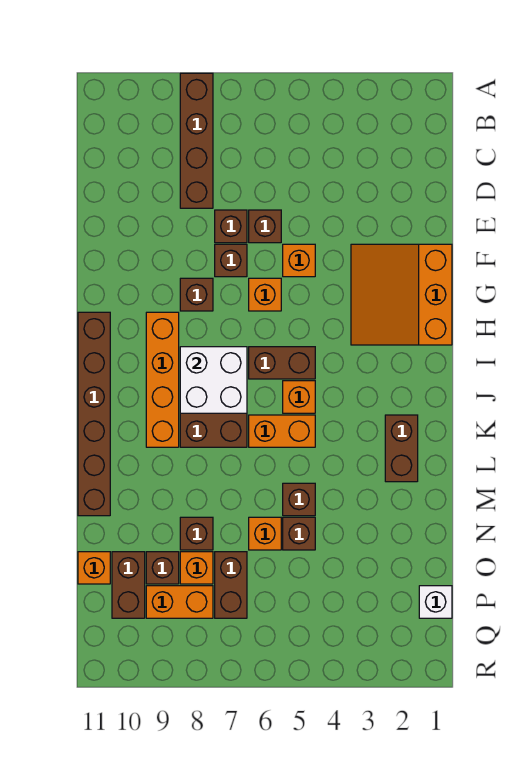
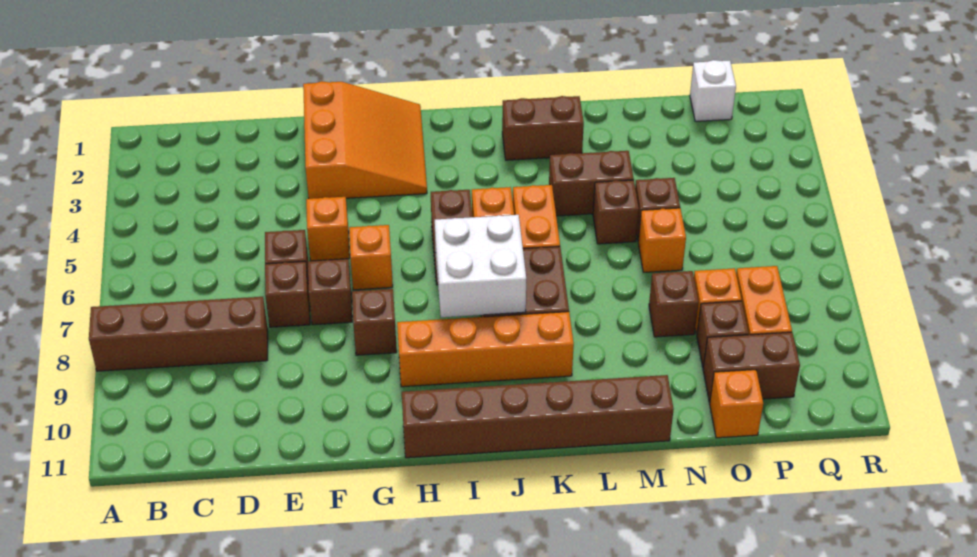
orange 3x3 slope [351,244,452,345] -> orange 3x3 slope turned to [303,81,427,199]
brown 1x2 brick [215,552,247,618] -> brown 1x2 brick moved to [549,151,634,216]

